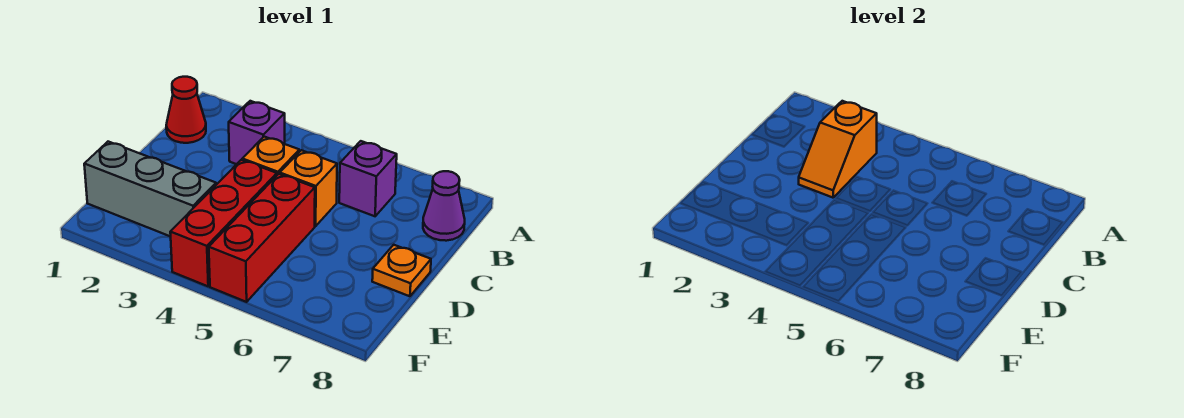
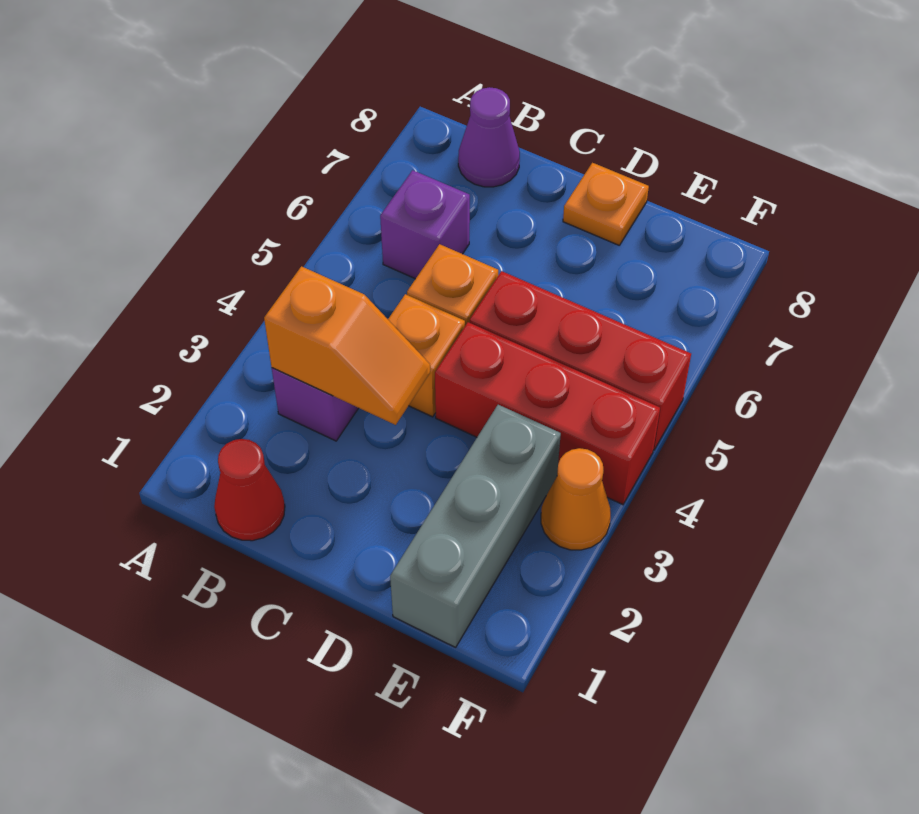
none -> orange 1x1 cone [541,448,611,550]

